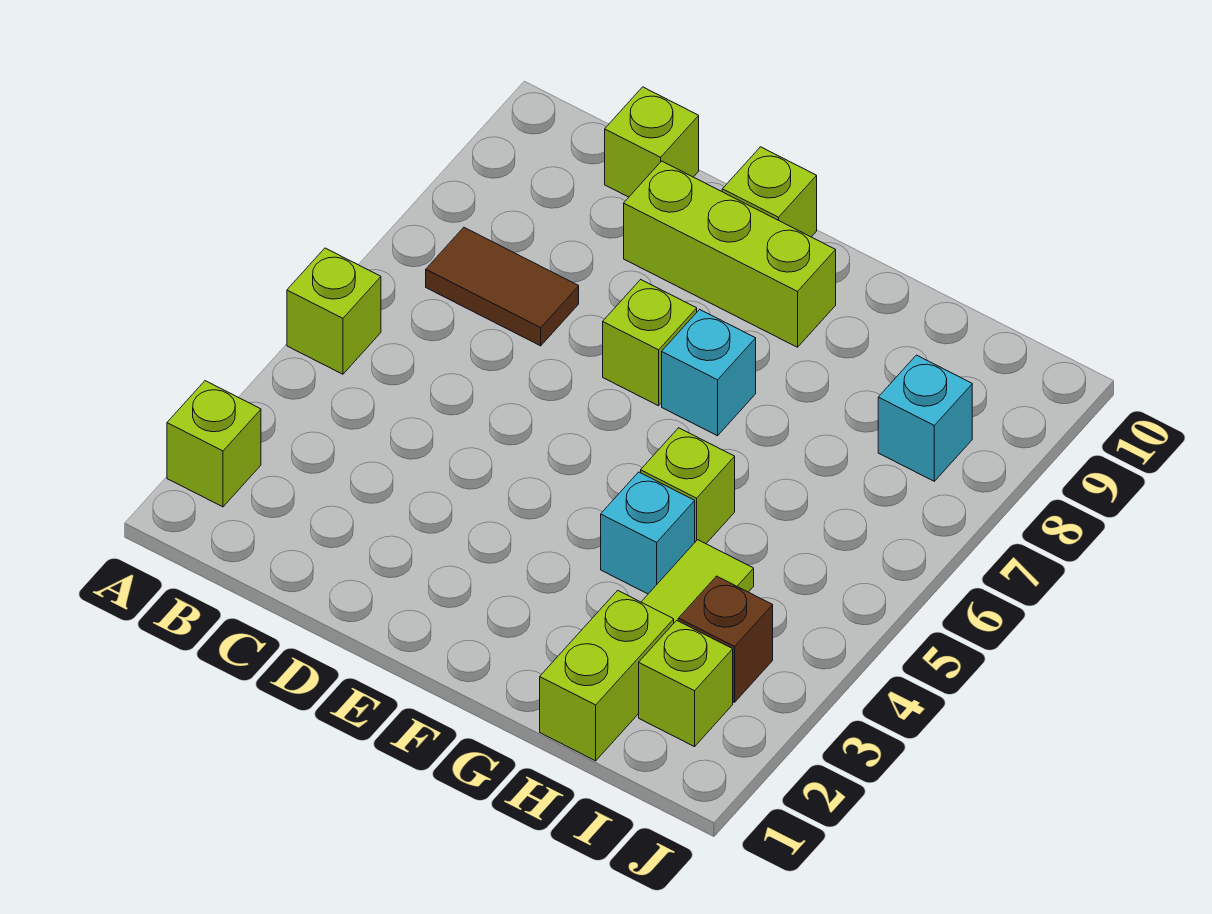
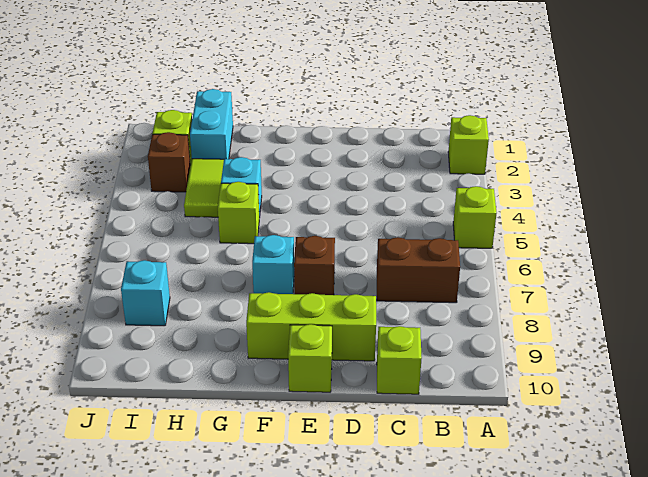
brown 1x2 tile [426,228,579,346] -> brown 1x2 brick [377,237,460,303]
lime 1x1 brick [603,280,697,406] -> brown 1x1 brick [294,236,335,295]
lime 1x2 brick [540,590,674,761] -> cyan 1x2 brick [190,89,233,159]

